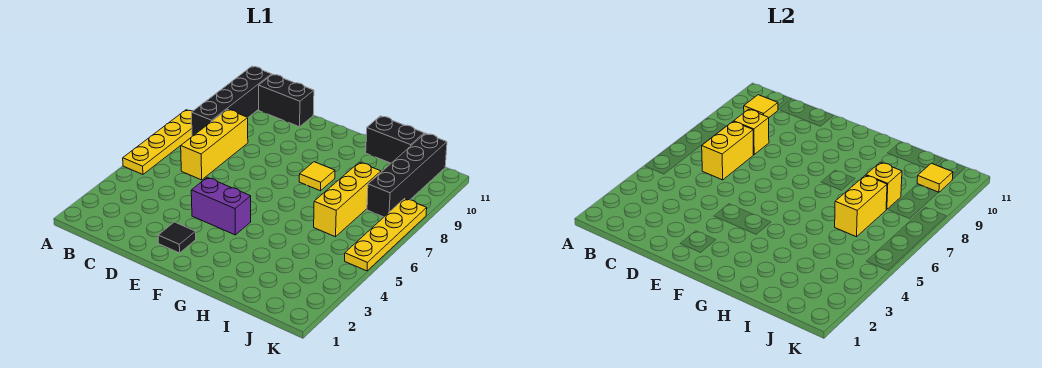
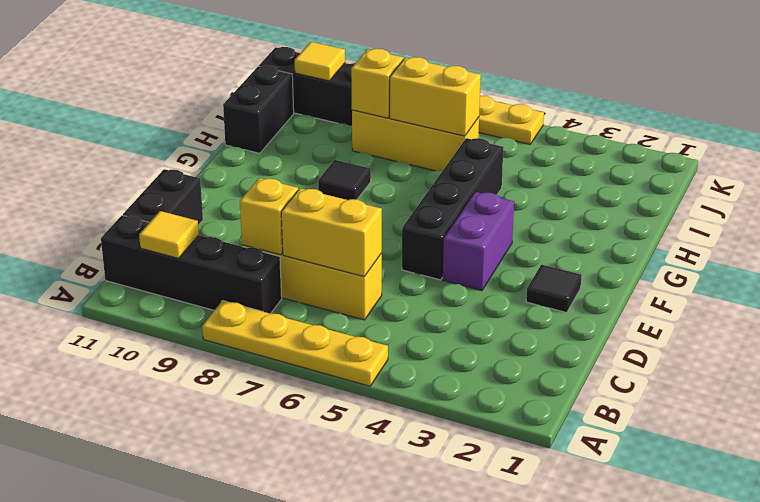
none -> black 1x4 brick [402,138,504,280]
yellow 1x1 tile [299,162,335,191] -> black 1x1 tile [318,160,371,200]

